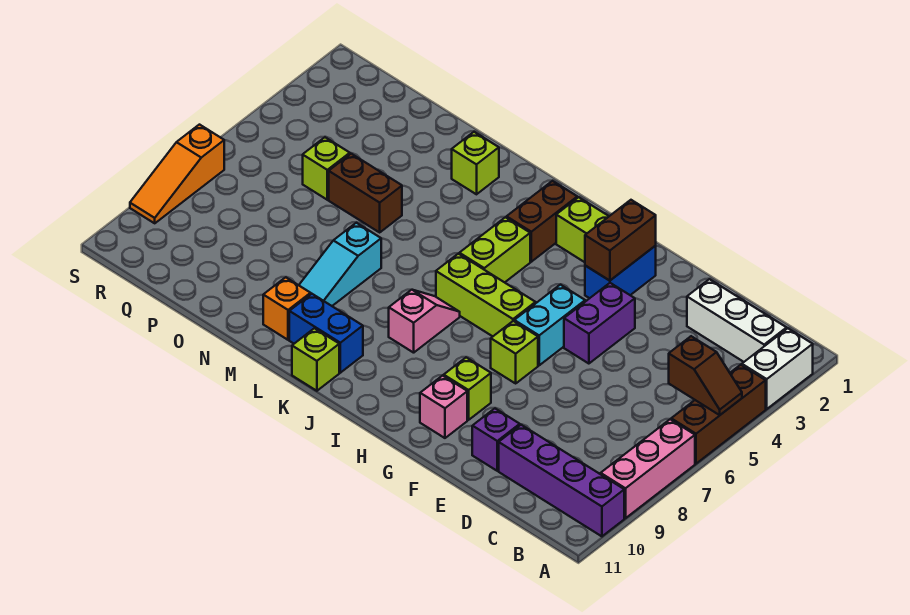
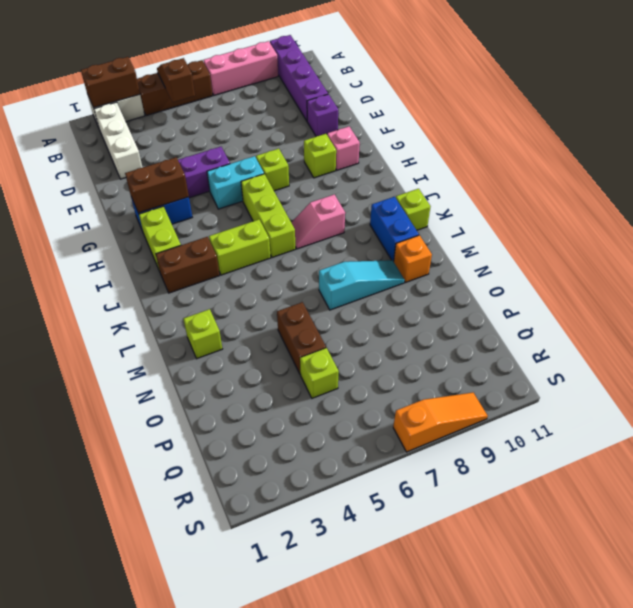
none -> brown 1x2 brick [81,57,140,108]

